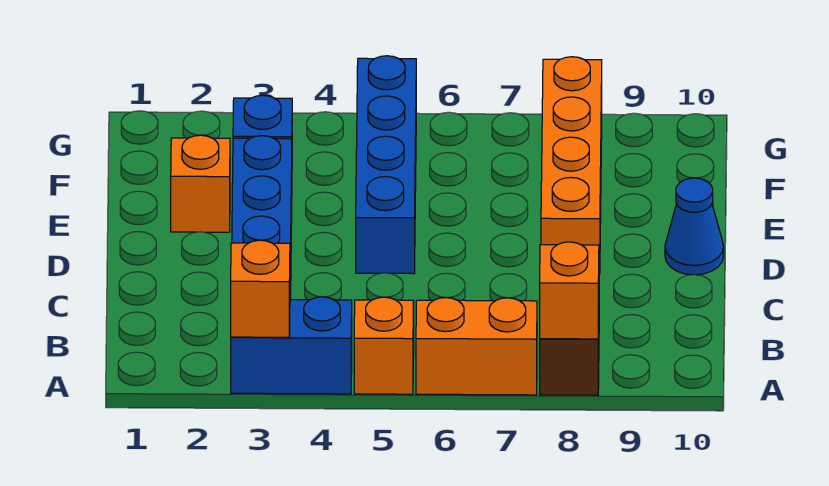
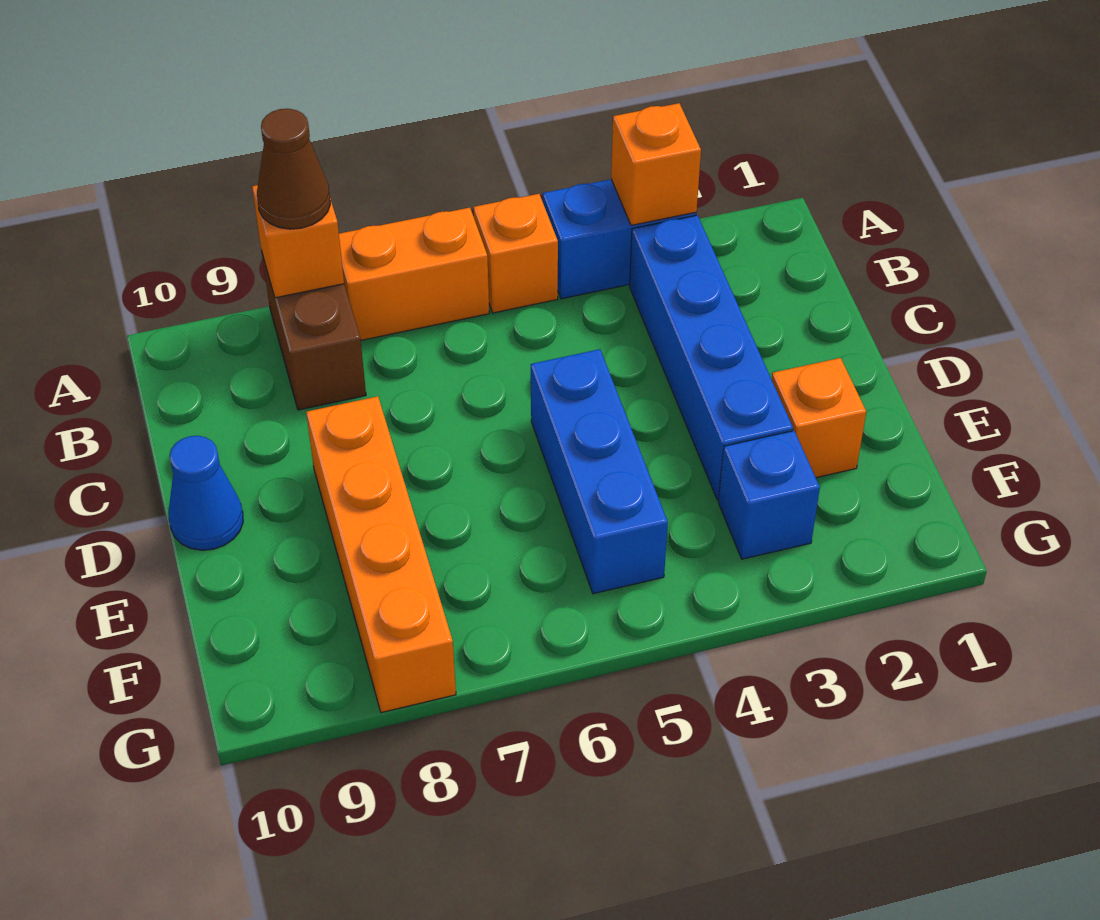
none -> brown 1x1 cone [257,109,330,229]
blue 1x4 brick [356,56,416,274] -> blue 1x3 brick [531,349,668,594]

